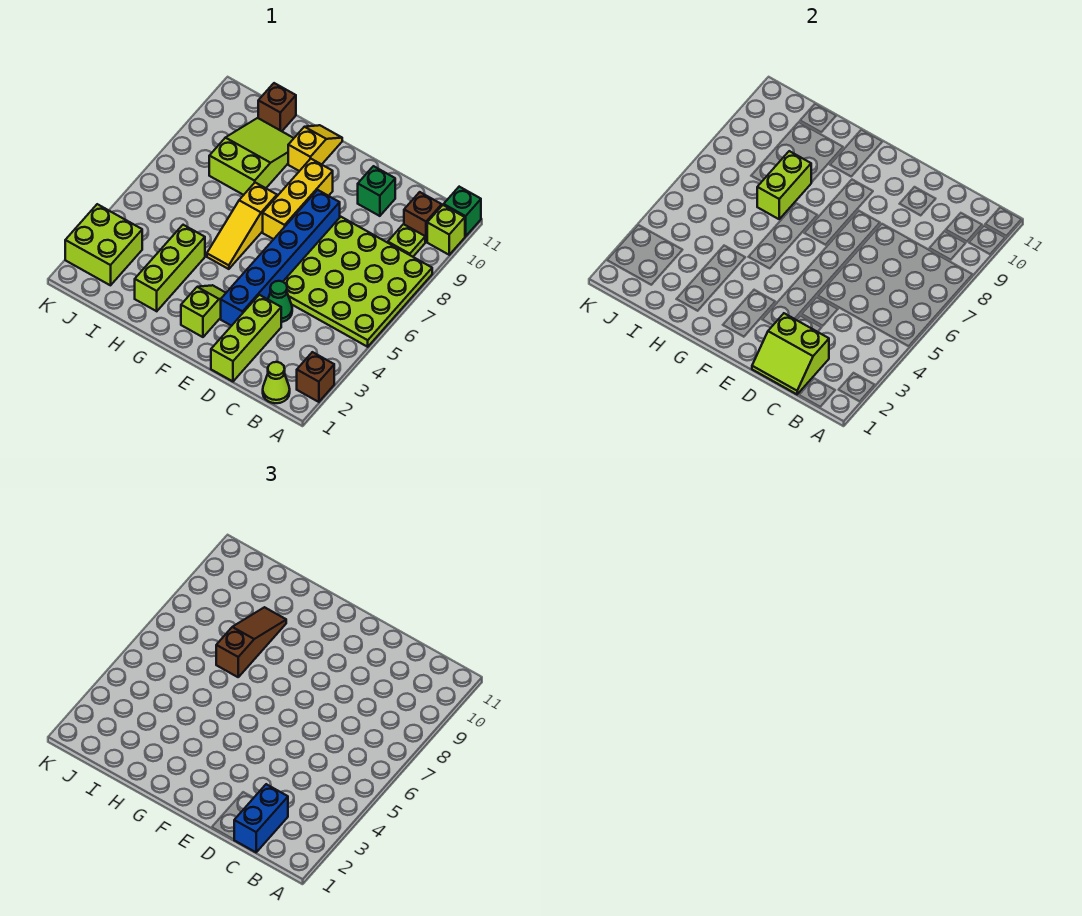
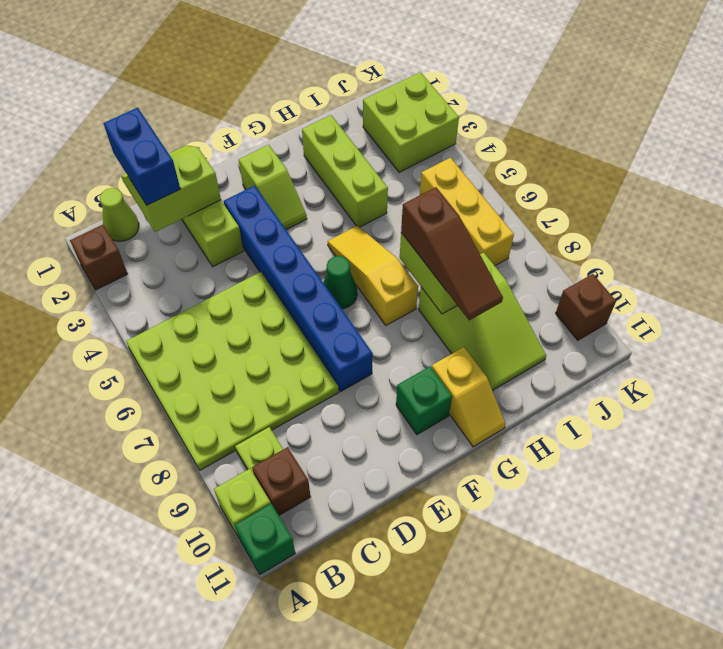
green 1x1 cone [268,281,292,322] -> green 1x1 cone moved to [323,256,357,309]
green 1x1 brick [358,166,395,216] -> green 1x1 brick moved to [396,366,452,434]
yellow 1x3 brick [263,159,333,239] -> yellow 1x3 brick moved to [420,158,514,266]
brown 1x1 brick [258,83,296,131] -> brown 1x1 brick moved to [556,274,616,340]

